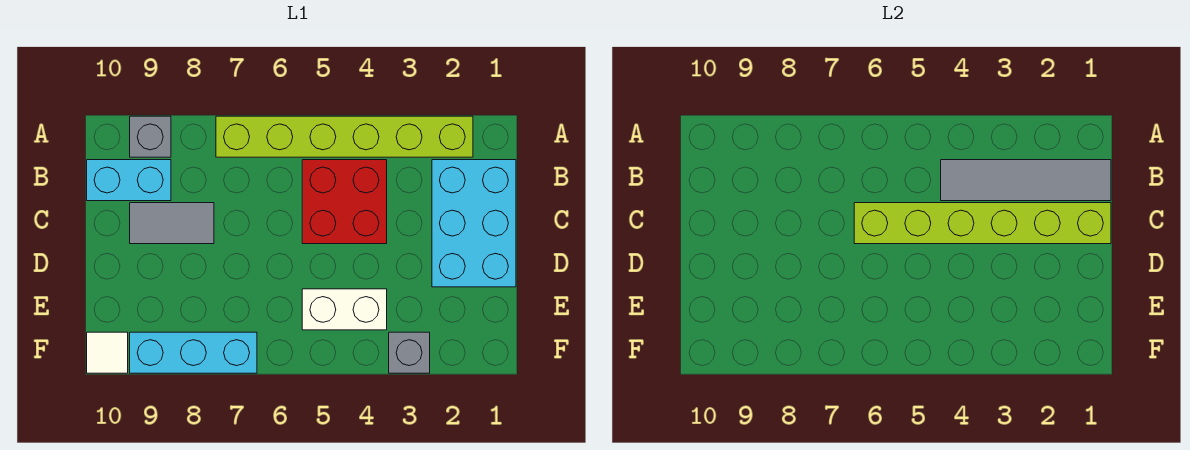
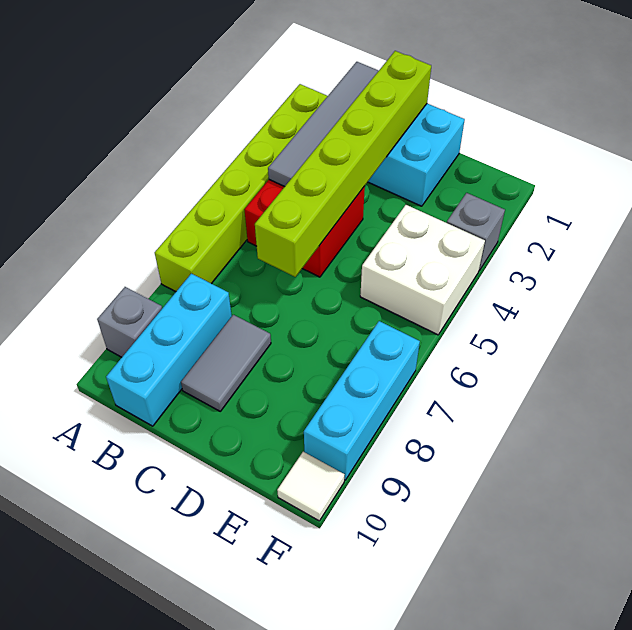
cyan 1x2 brick [87,160,171,201] -> cyan 1x3 brick [106,274,232,426]
white 1x2 brick [302,289,387,330] -> white 2x2 brick [360,205,485,335]

